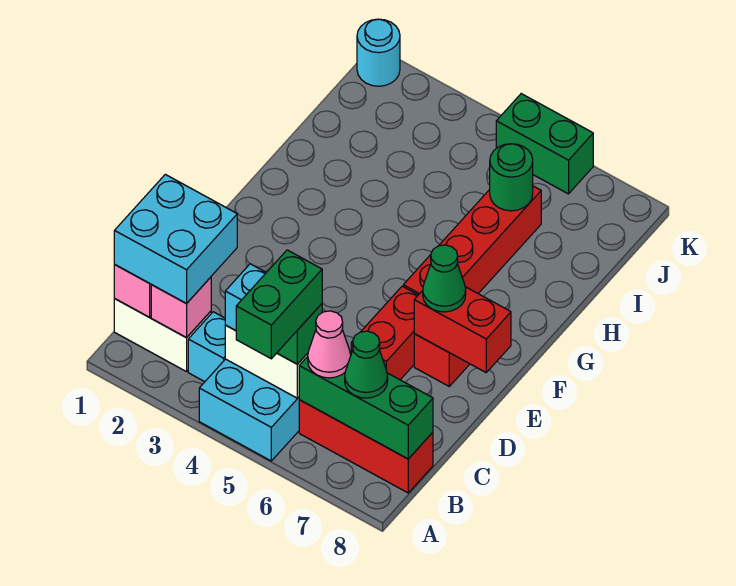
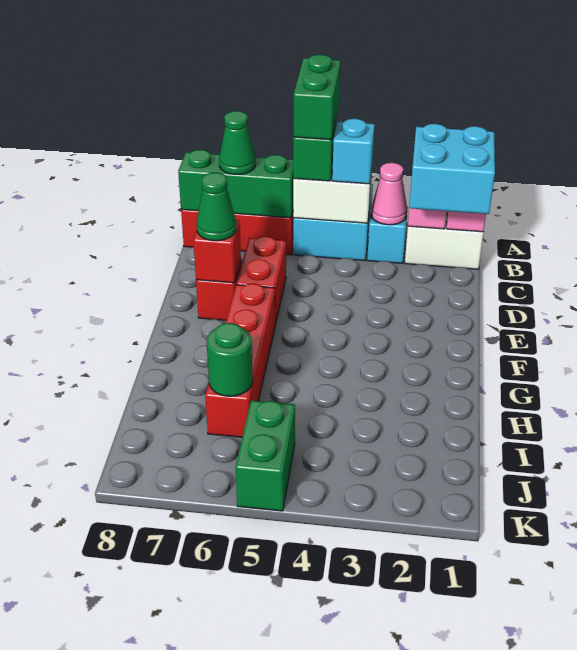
pink 1x1 cone [308,311,351,378] -> pink 1x1 cone moved to [371,163,407,225]
red 1x2 brick [414,287,511,372] -> red 1x1 brick [193,220,241,283]
cyan 1x1 round brick [357,19,400,86] -> none
green 1x2 brick [496,94,593,194] -> green 1x2 brick turned to [236,400,295,511]

